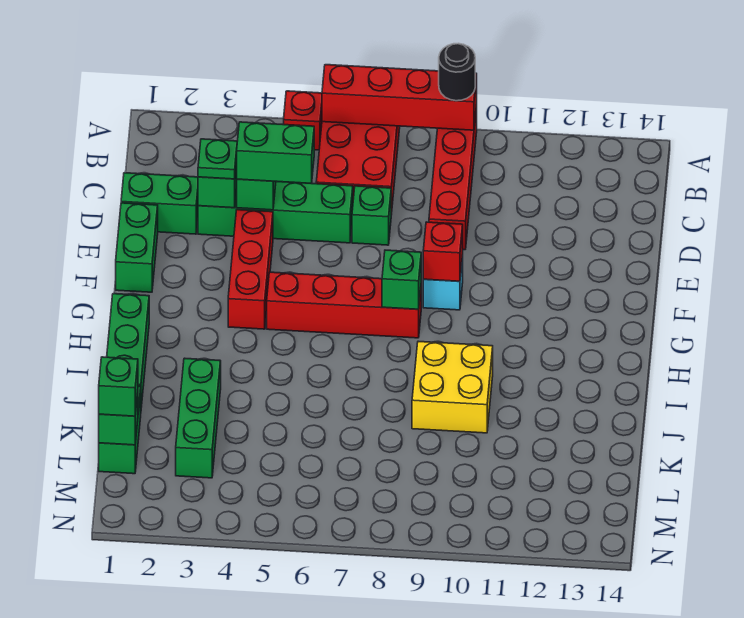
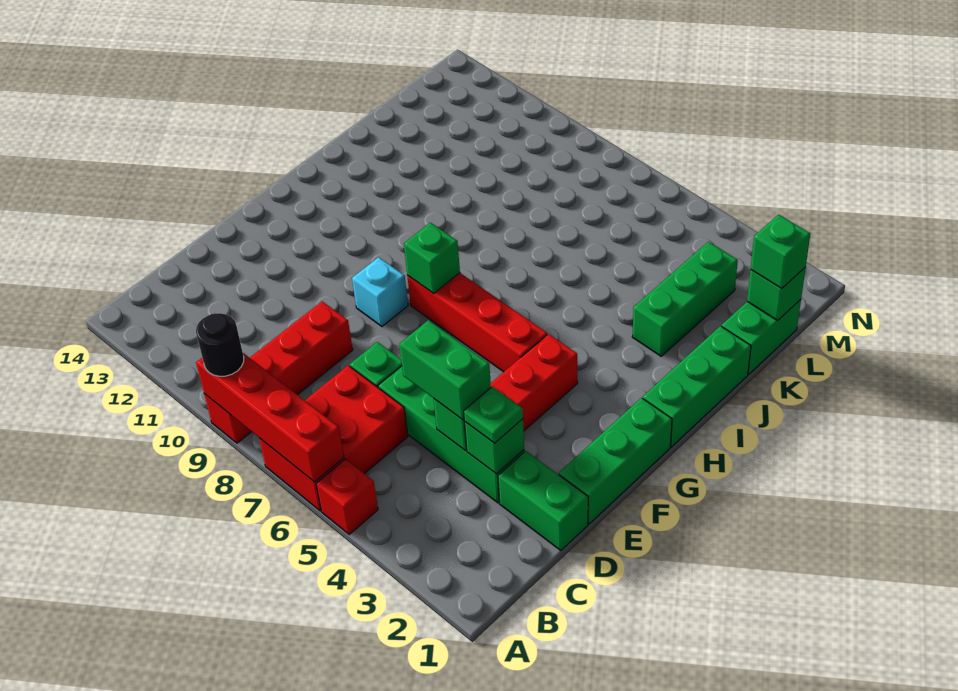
green 1x2 brick [116,203,158,292] -> green 1x3 brick [559,398,672,524]
red 1x1 brick [423,222,463,281] -> none
yellow 2x2 brick [412,341,493,433] -> none

